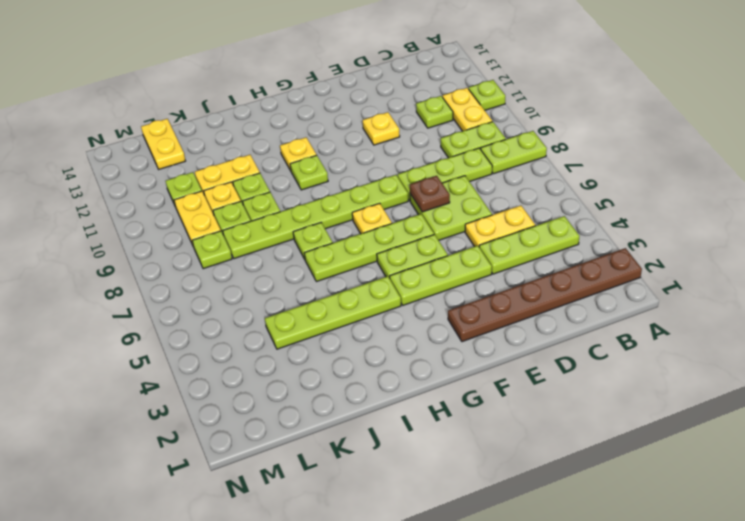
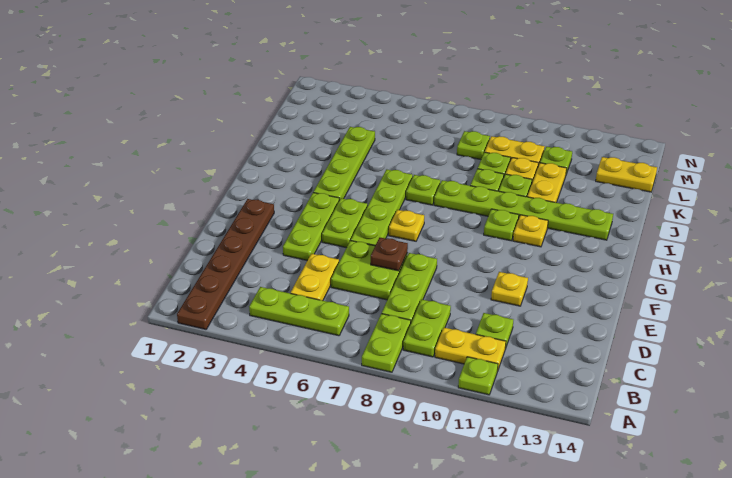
lime 1x3 plate [479,216,579,274] -> lime 1x3 plate turned to [249,287,349,336]
lime 1x6 plate [223,175,408,259] -> lime 1x6 plate turned to [434,180,613,240]

